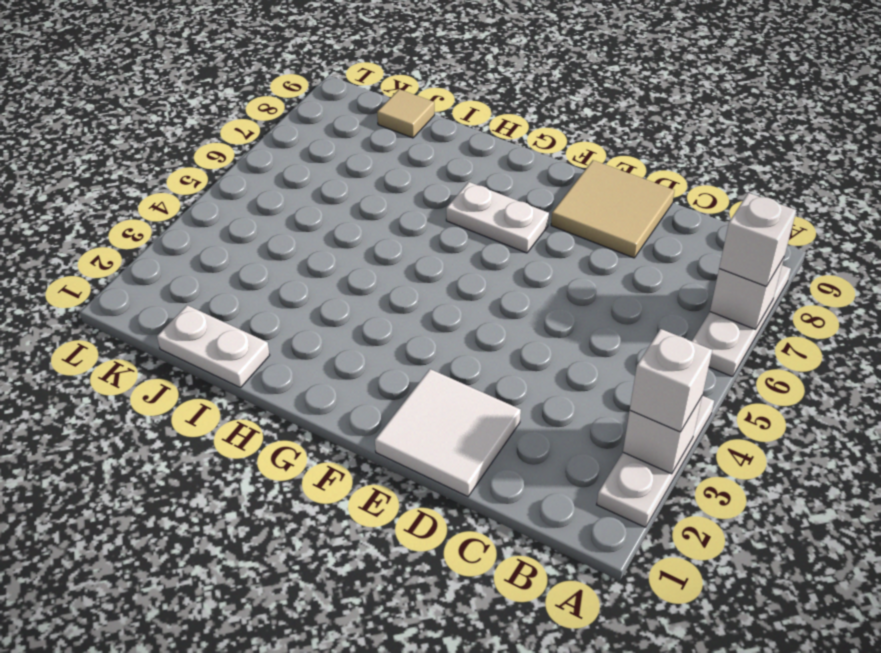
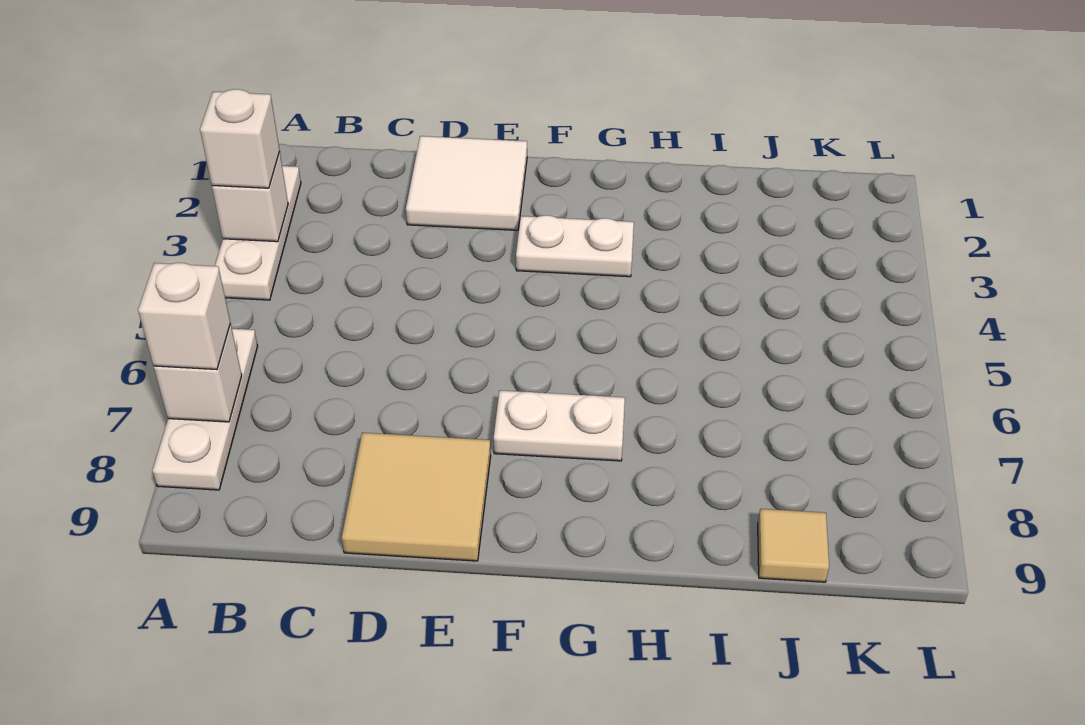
white 1x2 plate [157,305,270,388] -> white 1x2 plate moved to [516,215,634,277]

